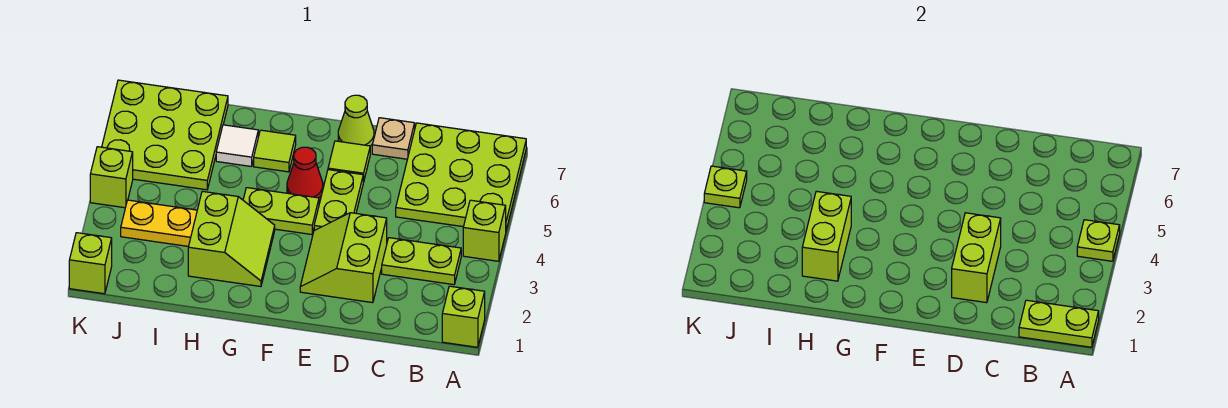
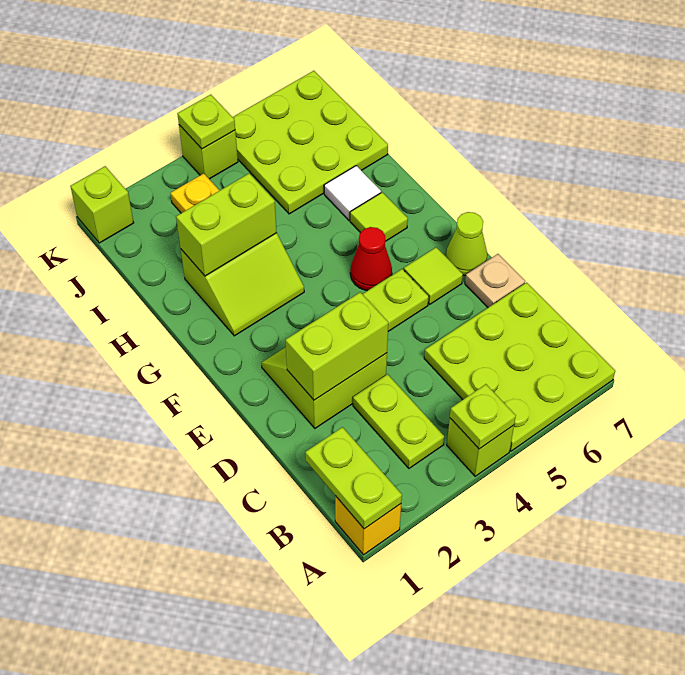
lime 1x1 brick [442,286,485,347] -> yellow 1x1 brick [335,496,401,555]
lime 1x2 plate [243,188,319,235] -> none

